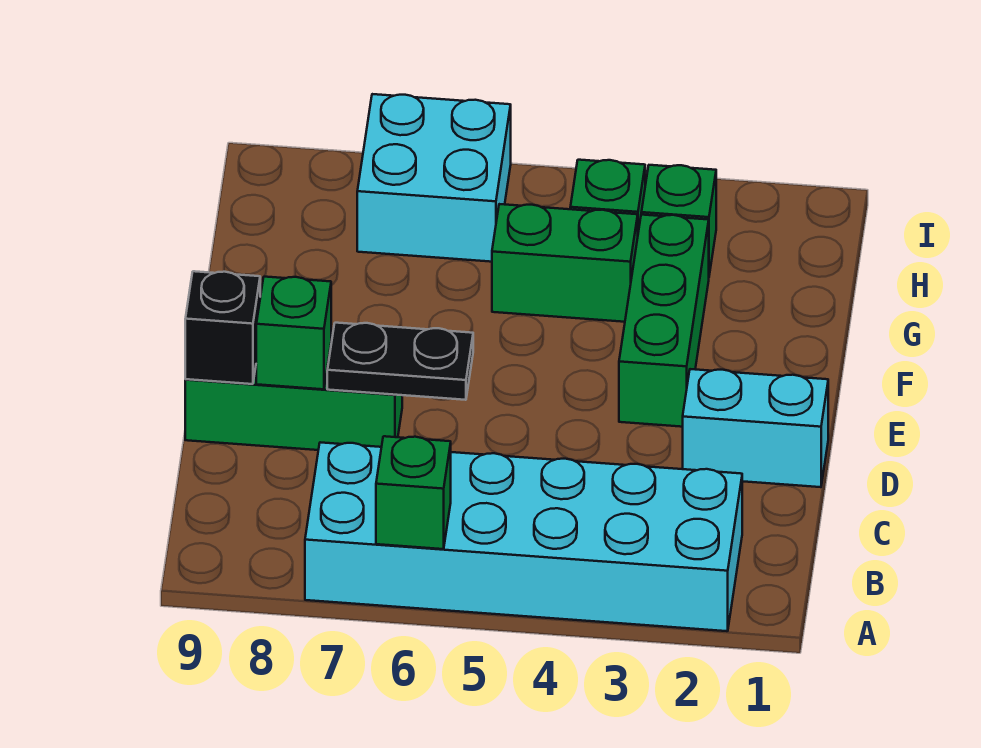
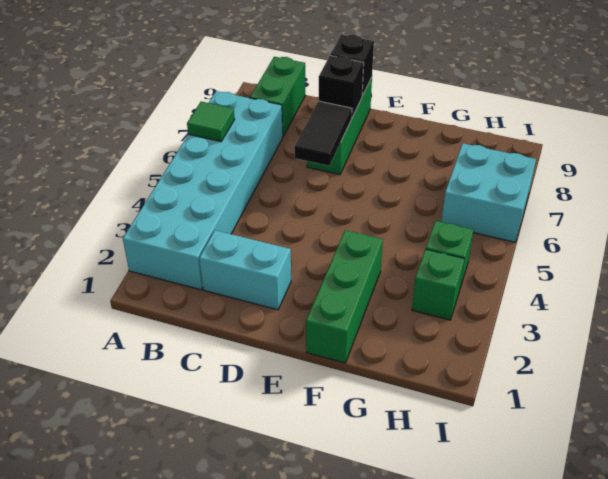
green 1x1 brick [376,436,451,549] -> green 1x1 tile [187,101,235,142]
cyan 1x2 brick [683,369,828,487] -> cyan 1x2 brick turned to [199,230,291,310]
black 1x2 plate [327,323,473,400] -> black 1x2 tile [294,101,352,166]
green 1x1 brick [256,277,331,389] -> black 1x1 brick [319,56,364,117]
green 1x3 brick [619,215,709,427] -> green 1x3 brick turned to [306,230,383,363]
green 1x2 brick [492,204,638,322] -> green 1x2 brick moved to [250,57,305,136]

